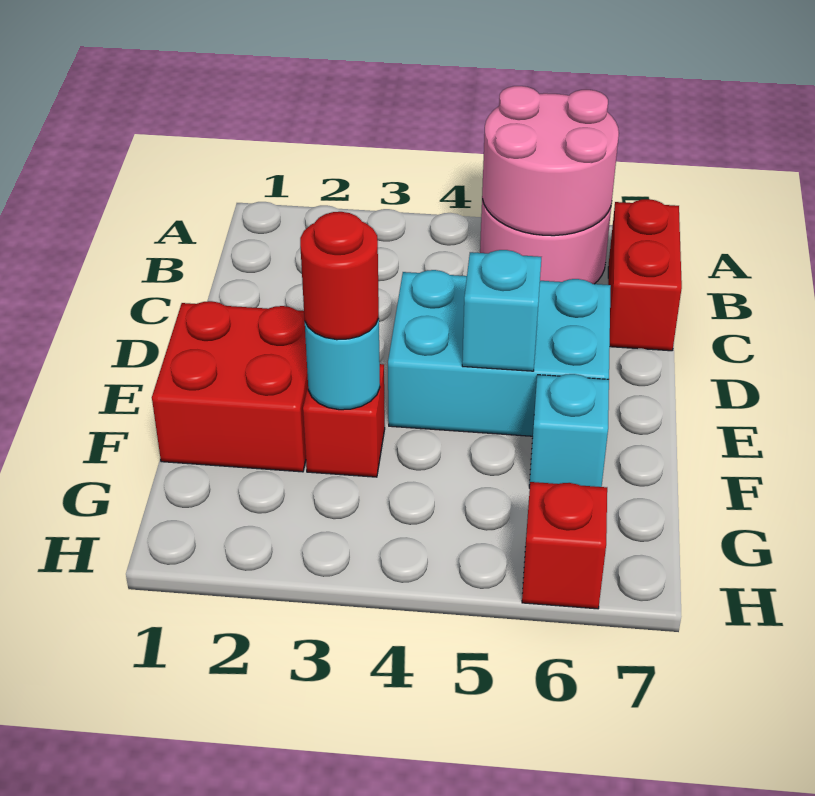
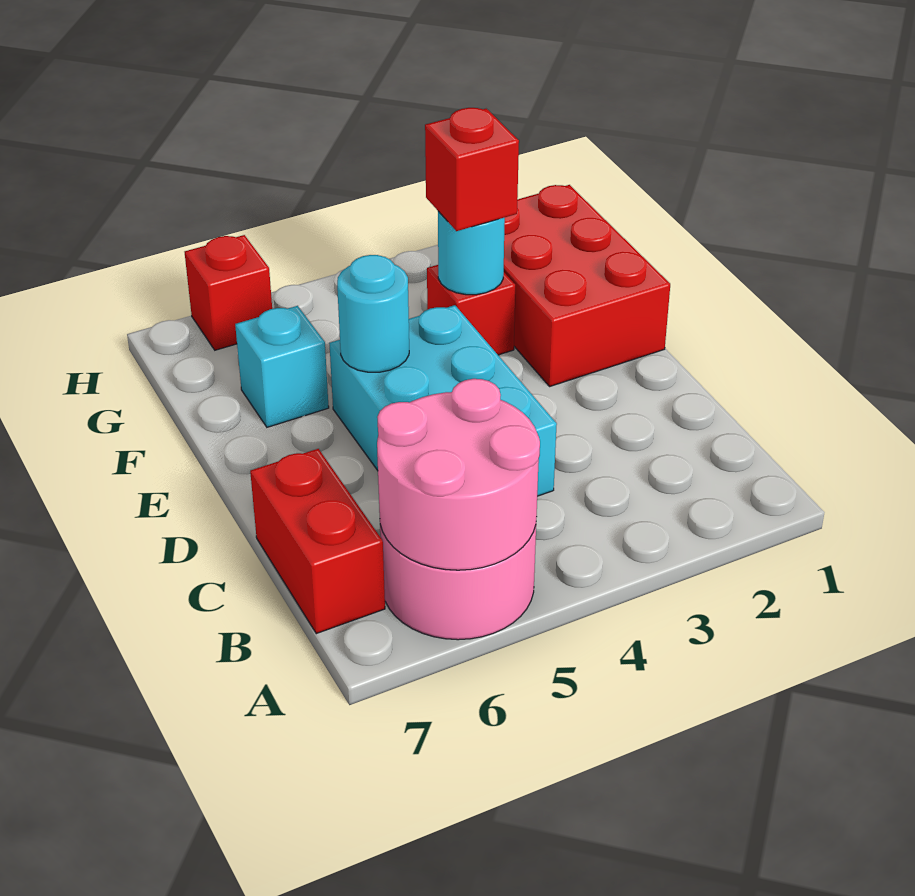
cyan 2x3 brick [388,270,611,436] -> cyan 2x3 brick turned to [329,305,557,496]
red 2x2 brick [152,301,308,472] -> red 2x3 brick [504,185,670,386]
cyan 1x1 brick [462,250,541,371] -> cyan 1x1 round brick [337,255,409,372]
red 1x1 round brick [300,212,379,340] -> red 1x1 brick [425,108,519,231]

